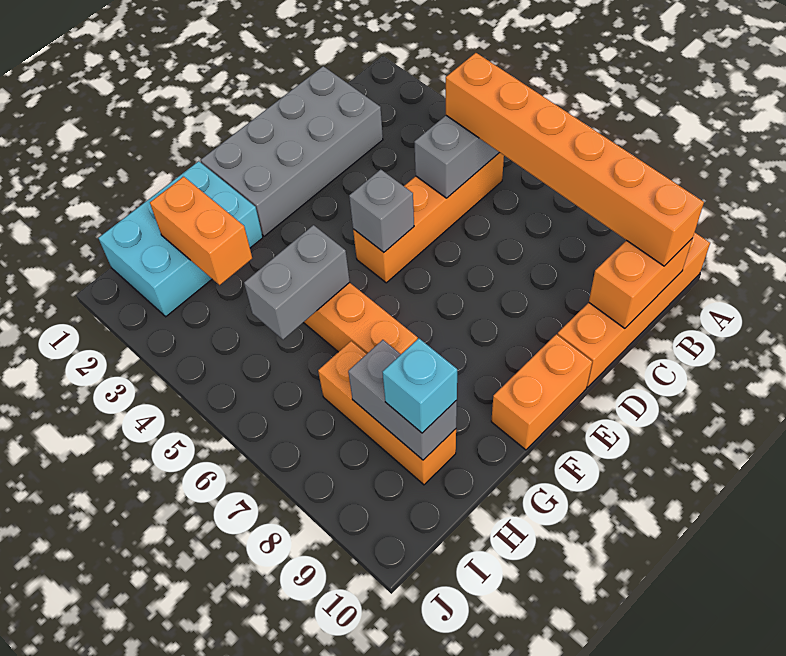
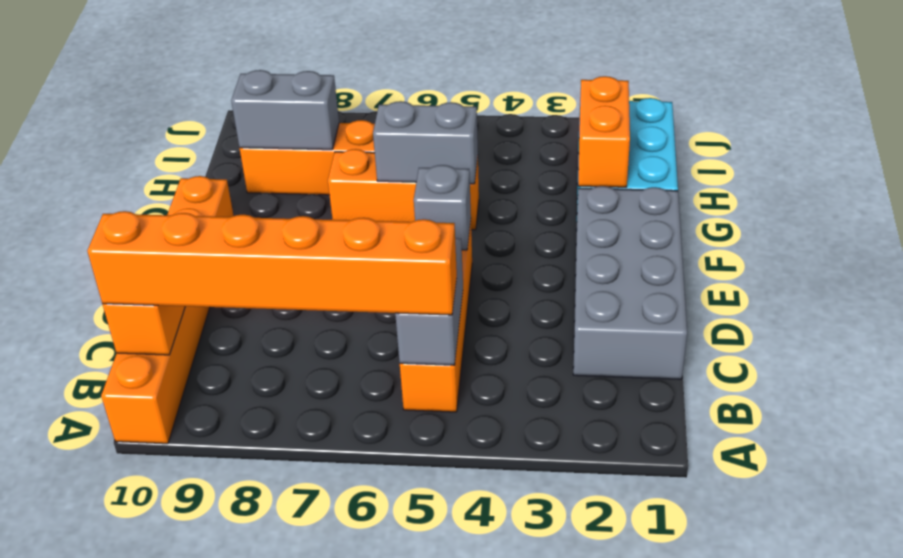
grey 1x2 brick [244,225,350,340] -> grey 1x2 brick turned to [373,101,478,184]
orange 1x2 brick [150,177,252,285] -> orange 1x2 brick turned to [578,76,630,187]
cyan 1x1 brick [383,338,457,433] -> none

